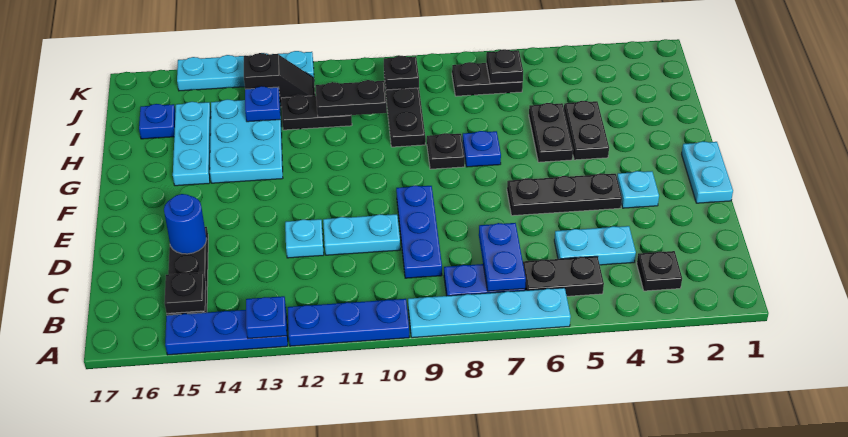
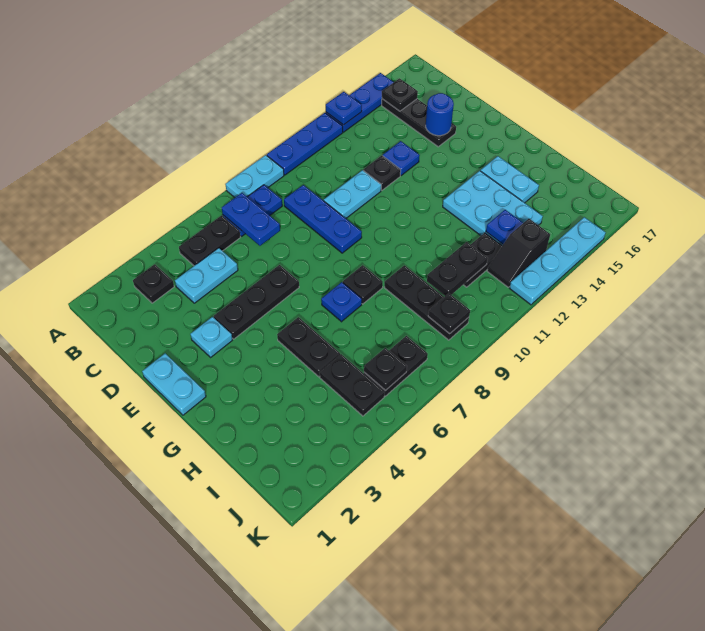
cyan 1x4 plate [408,288,571,338] -> cyan 1x2 plate [225,155,284,197]
cyan 1x1 plate [285,219,324,258] -> black 1x1 plate [363,156,401,190]
black 1x2 plate [564,101,609,160] -> black 1x2 plate moved to [320,354,384,416]
cyan 1x3 plate [173,102,211,186] -> cyan 1x2 plate [481,156,539,203]
blue 1x1 plate [139,104,176,139] -> blue 1x1 plate moved to [383,141,420,176]

